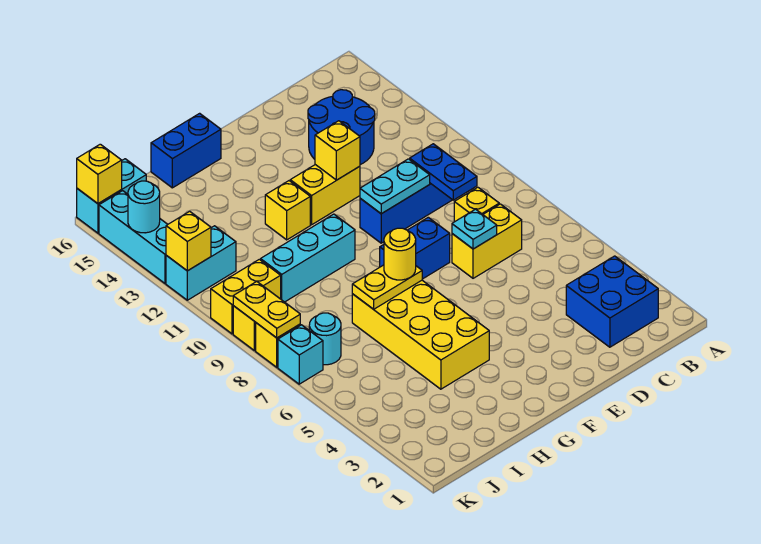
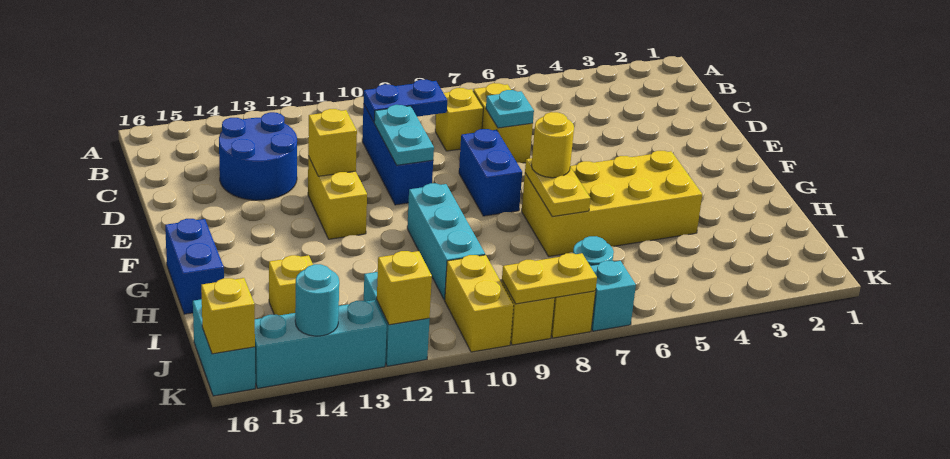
blue 2x2 brick [566,256,658,347] -> none
yellow 1x1 brick [265,181,310,240] -> yellow 1x1 brick moved to [269,255,313,315]

